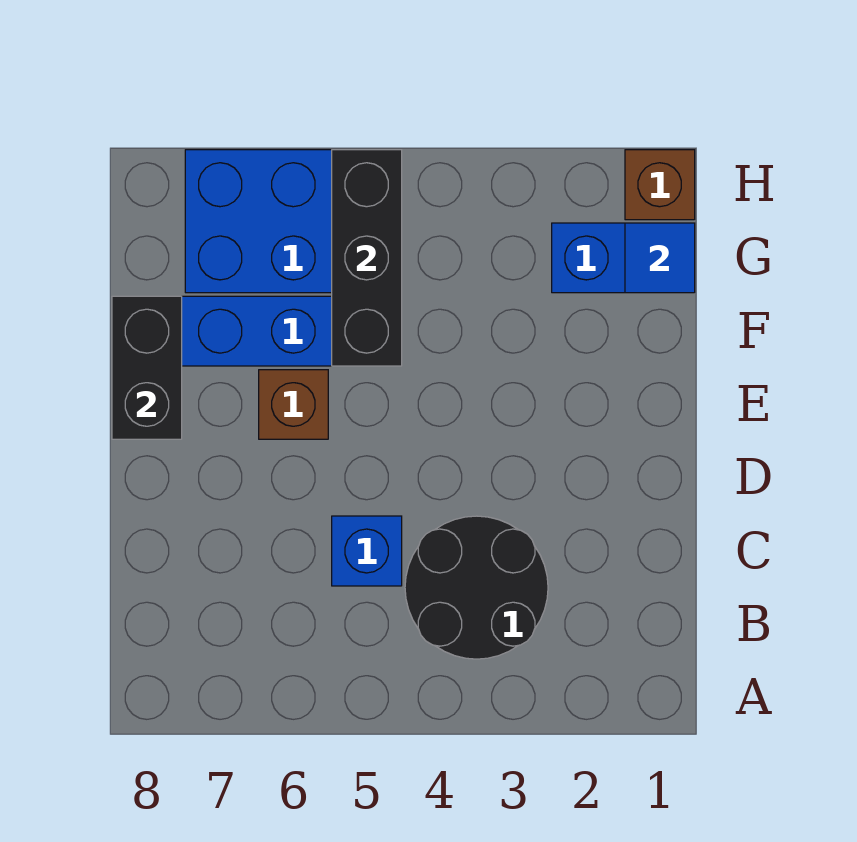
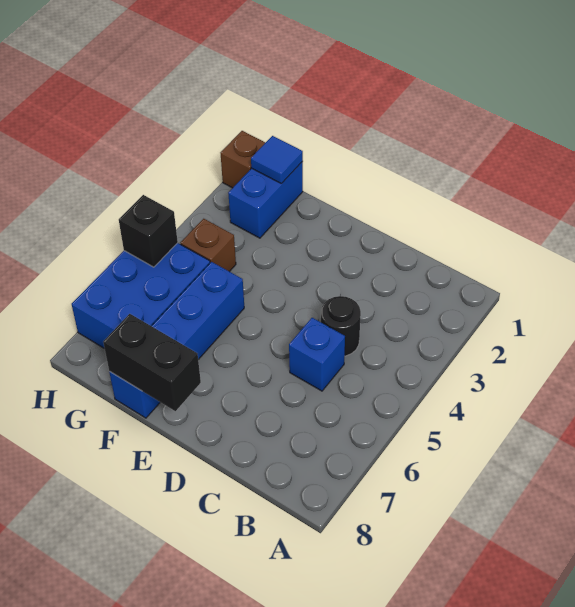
black 2x2 round brick [405,516,548,659] -> black 1x1 round brick [321,296,361,356]
brown 1x1 brick [259,370,328,439] -> brown 1x1 brick moved to [181,219,236,272]
black 1x3 brick [332,150,402,366] -> black 1x1 brick [119,195,178,267]

